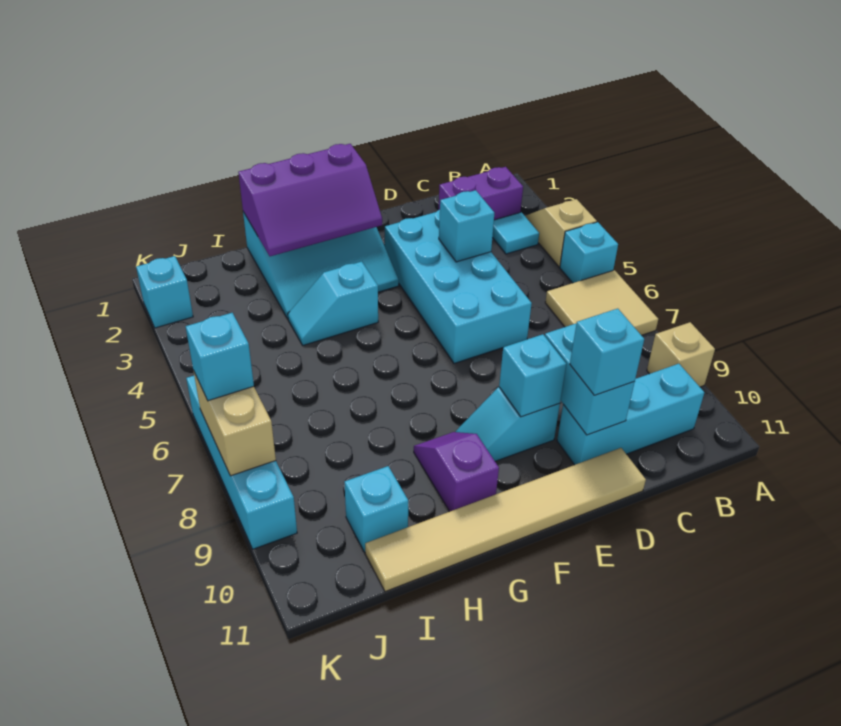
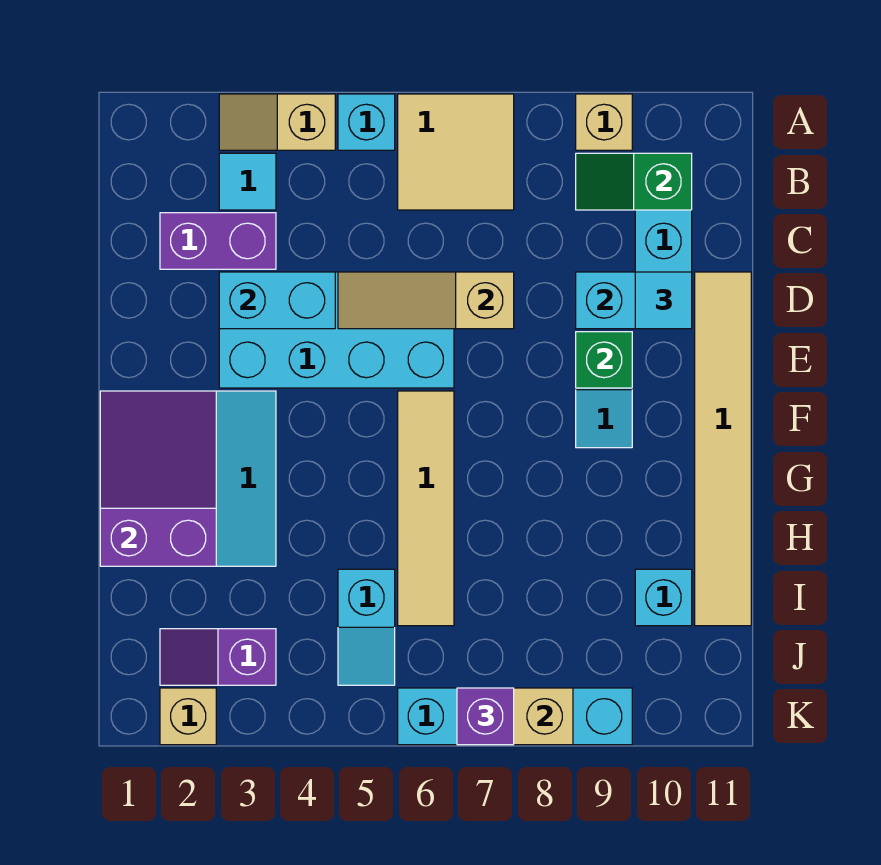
purple 1x2 brick [439,167,523,220] -> purple 1x2 brick turned to [160,213,276,269]
none -> green 1x2 slope [576,153,692,210]
cyan 1x1 brick [439,190,494,262] -> cyan 1x2 brick [219,272,335,329]
none -> tan 1x3 slope [338,272,514,329]
cyan 1x1 brick [570,309,644,395] -> cyan 1x1 tile [635,272,692,329]
cyan 1x1 brick [499,334,566,417] -> green 1x1 brick [576,332,632,388]
purple 2x3 slope [238,144,382,256] -> purple 2x3 slope turned to [100,391,216,566]
none -> tan 1x4 tile [398,391,454,626]
cyan 1x2 slope [288,262,378,345] -> cyan 1x2 slope moved to [338,569,395,685]
purple 1x2 slope [414,432,499,512] -> purple 1x2 slope moved to [160,629,276,685]
cyan 1x1 brick [136,256,193,328] -> tan 1x1 brick [160,688,216,745]
cyan 1x1 brick [186,313,254,401] -> purple 1x1 brick [457,688,514,745]

